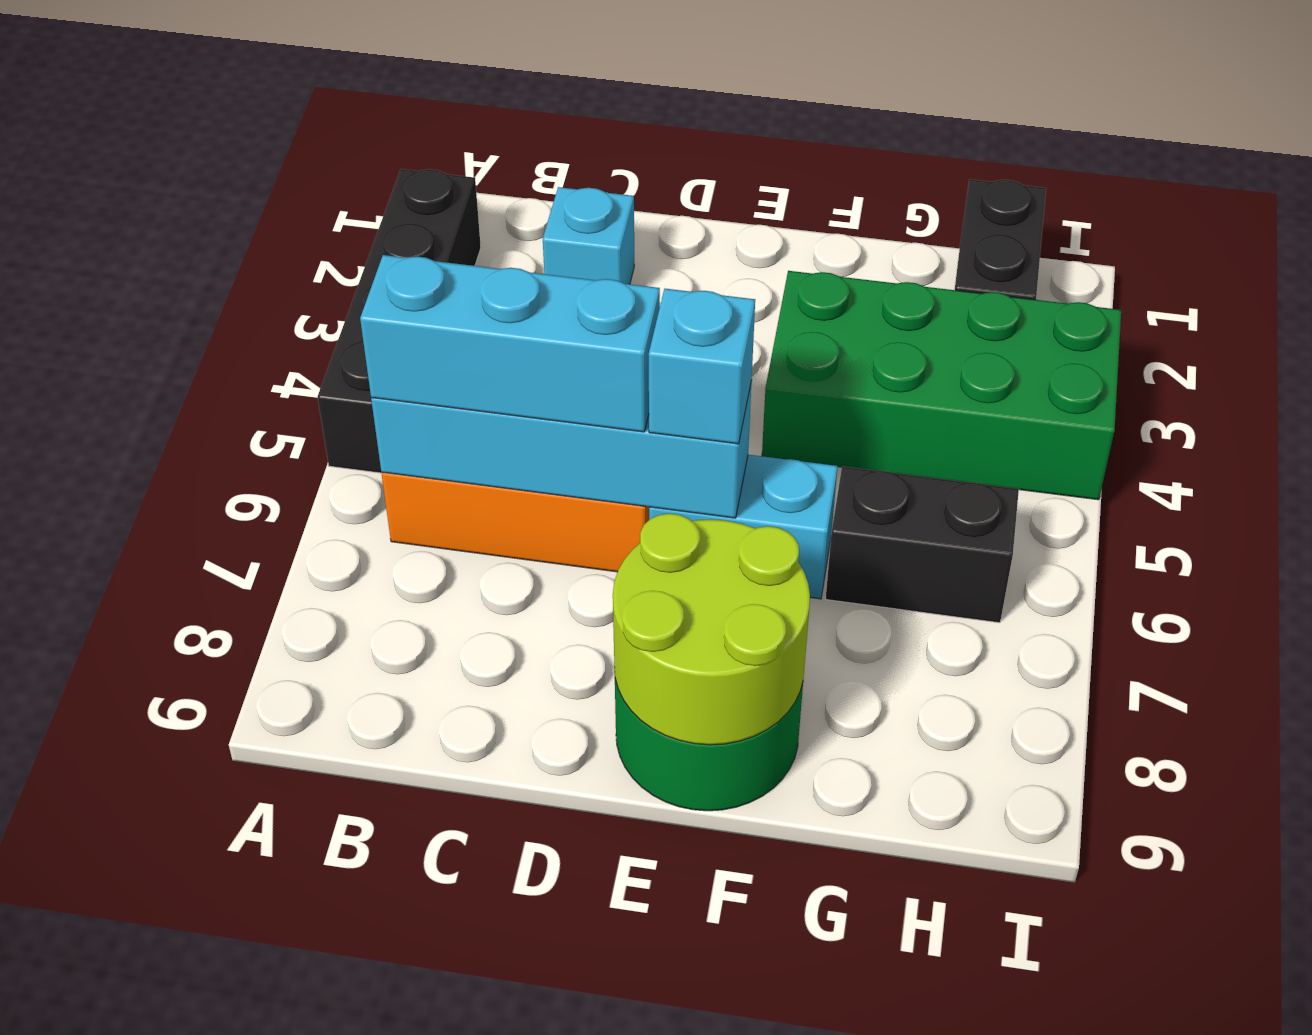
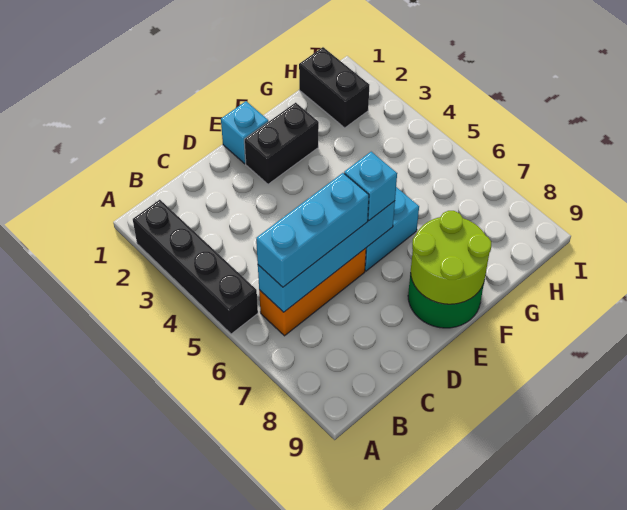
cyan 1x1 brick [543,187,634,284] -> cyan 1x1 brick moved to [221,101,268,164]
green 2x4 brick [762,271,1121,500] -> none
black 1x2 brick [826,466,1019,623] -> black 1x2 brick moved to [244,103,319,184]

